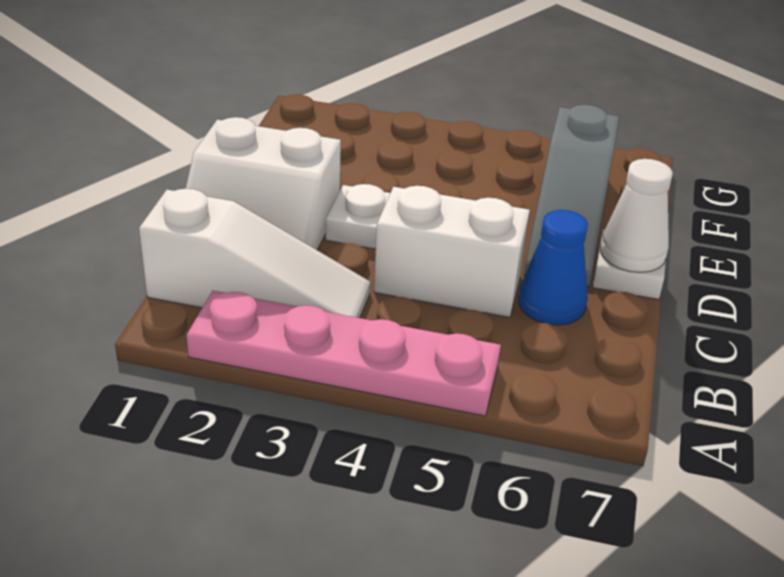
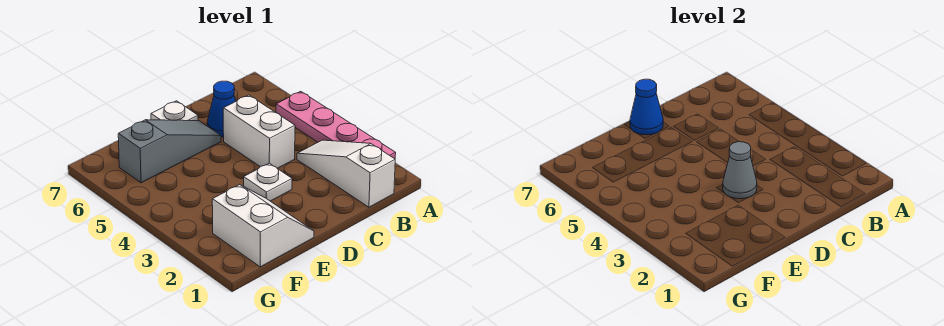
white 2x2 slope [186,117,341,250] -> white 2x2 slope moved to [212,184,314,267]
none -> grey 1x1 cone [723,142,757,199]
white 1x1 cone [600,159,673,272] -> blue 1x1 cone [630,79,663,135]

